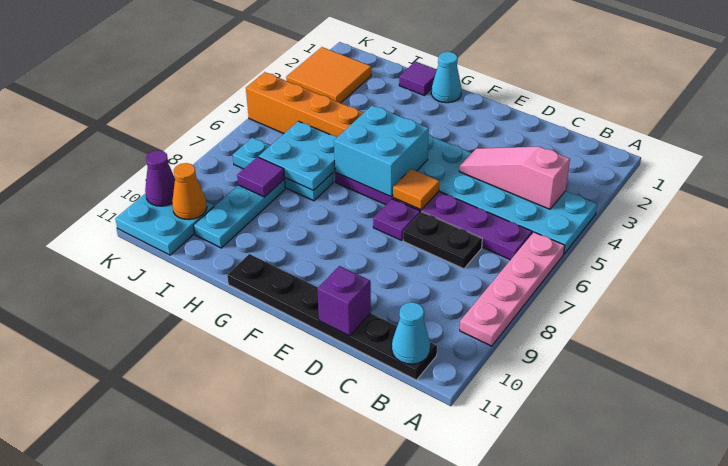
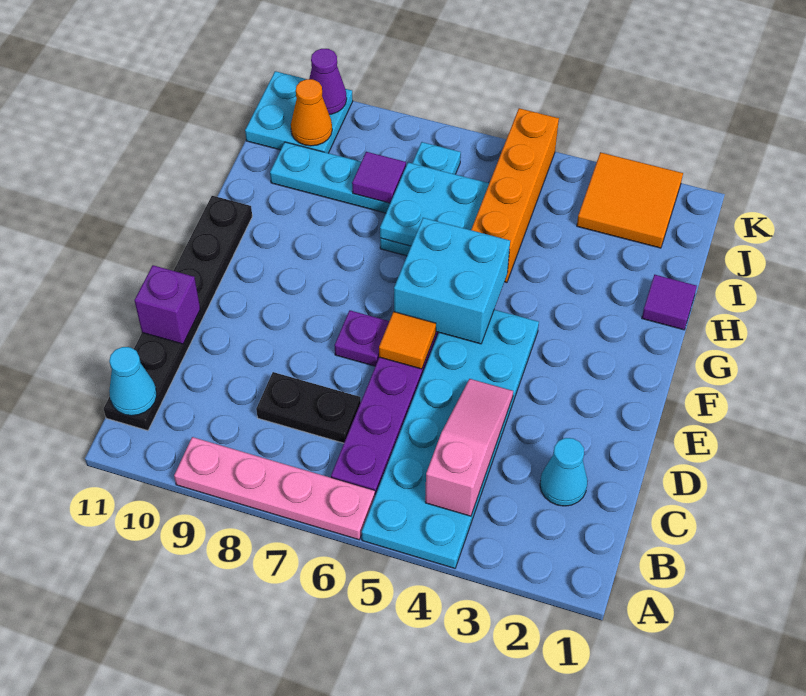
black 1x2 plate [403,212,482,269] -> black 1x2 plate turned to [256,372,361,443]
cyan 1x1 cone [431,52,462,103] -> cyan 1x1 cone moved to [540,438,588,506]

